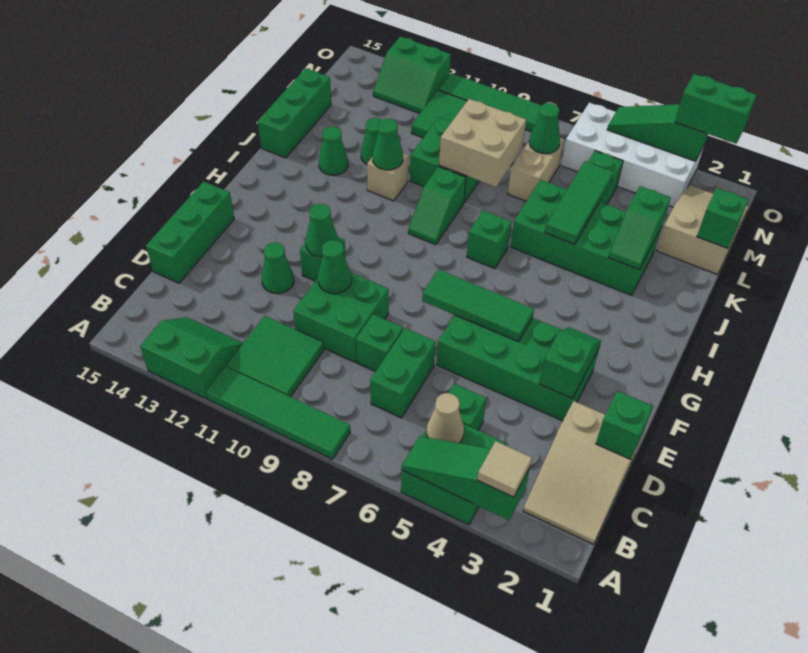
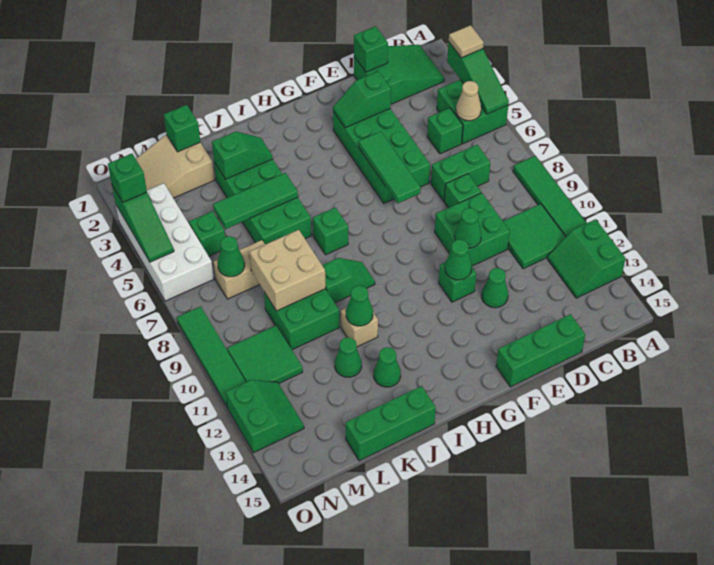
tan 2x3 slope [523,401,642,545] -> green 2x3 slope [354,45,444,104]
green 1x2 brick [675,74,756,144] -> green 1x1 brick [108,154,147,202]

